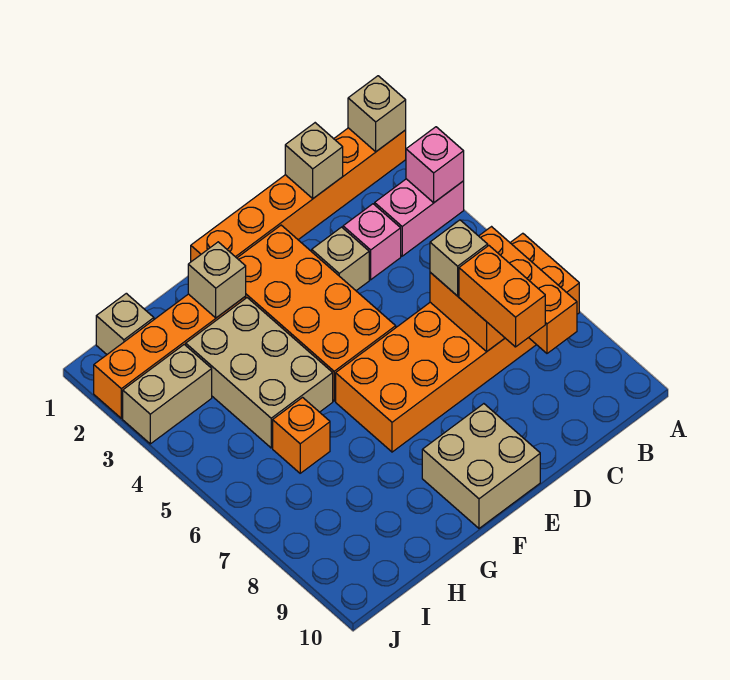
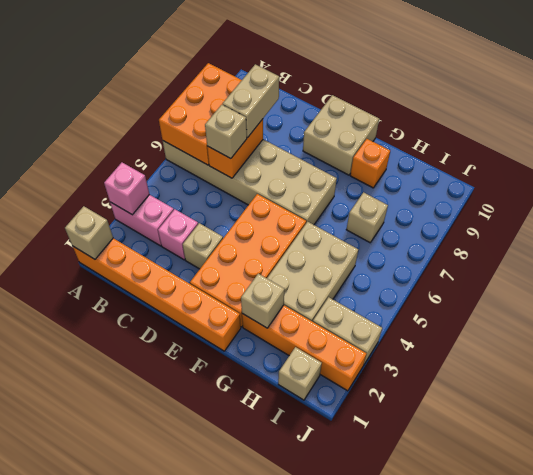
orange 2x6 brick [336,233,579,452] -> tan 2x6 brick [163,139,337,225]
orange 1x3 brick [479,227,577,353] -> orange 2x3 brick [159,63,242,165]
tan 1x1 brick [285,123,343,198] -> tan 1x1 brick moved to [346,192,388,243]
orange 1x2 brick [459,246,545,347] -> tan 1x2 brick [223,64,279,138]
orange 1x1 brick [273,398,330,473] -> orange 1x1 brick moved to [350,139,390,188]

